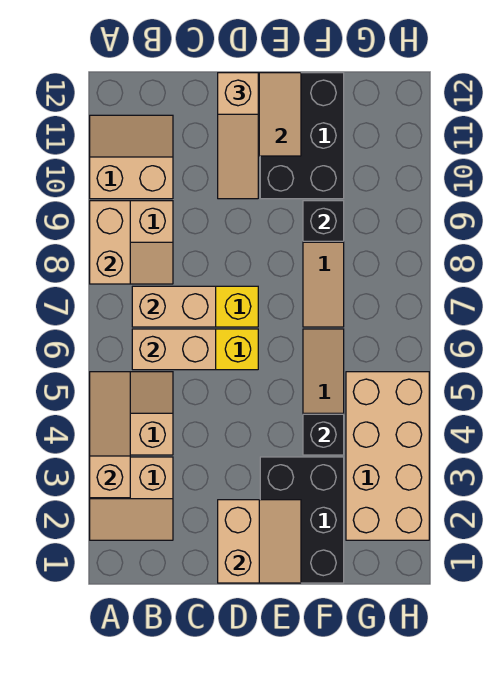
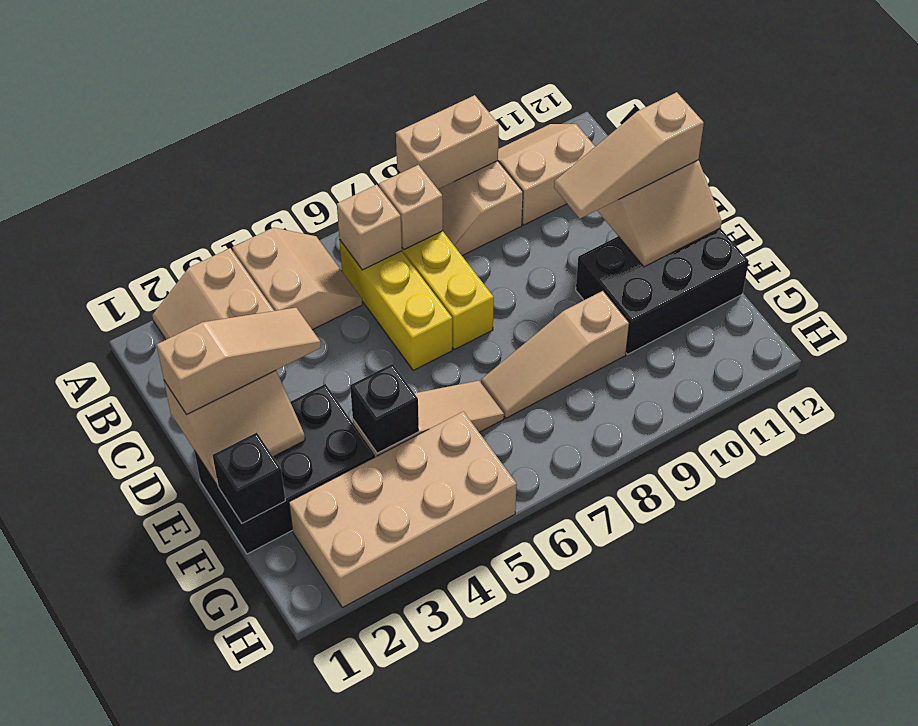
tan 1x3 slope [90,372,130,498] -> tan 1x3 slope moved to [157,308,321,415]
tan 2x2 slope [90,115,173,199] -> tan 2x2 slope turned to [498,124,595,225]
tan 1x2 brick [132,329,216,370] -> tan 1x1 brick [337,185,402,270]
tan 1x2 brick [132,286,216,327] -> tan 1x1 brick [379,165,443,249]
black 1x1 brick [303,201,344,241] -> black 1x1 brick moved to [213,433,285,523]

